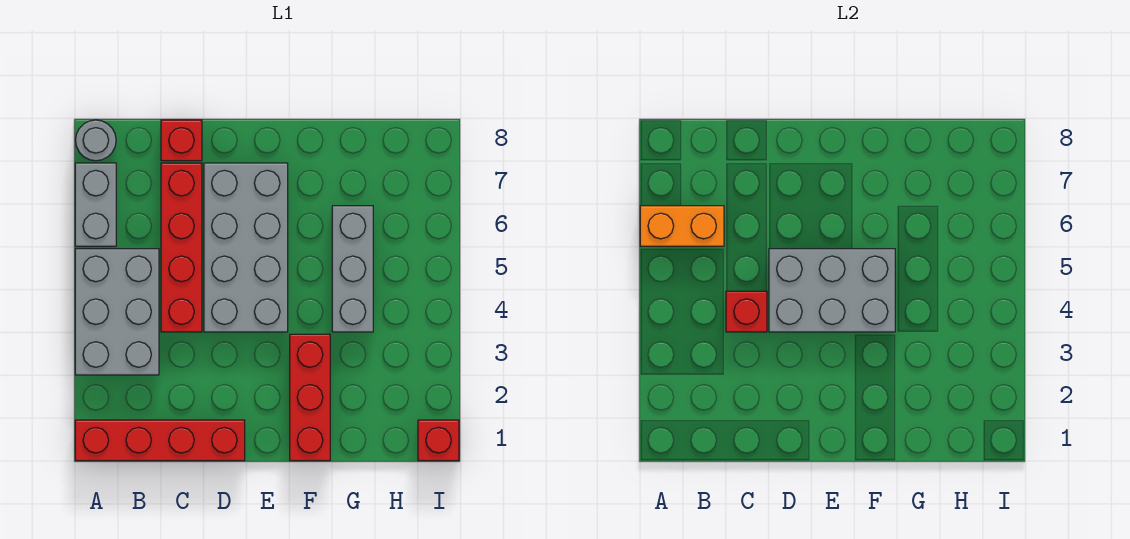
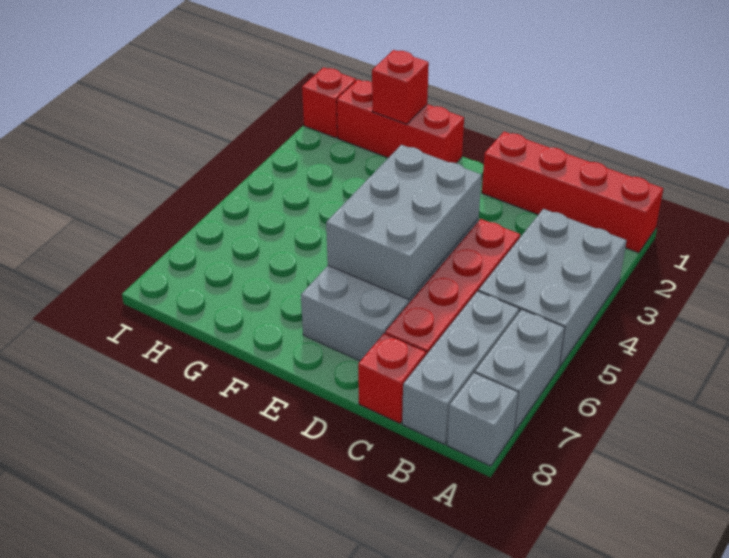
orange 1x2 brick [640,206,724,246] -> none
grey 1x1 round brick [75,120,116,161] -> grey 1x1 brick [447,373,518,466]
red 1x1 brick [726,291,767,332] -> red 1x1 brick moved to [372,50,429,124]
grey 2x3 brick [769,249,895,332] -> grey 2x3 brick turned to [326,145,482,300]
red 1x3 brick [290,334,330,461] -> red 1x3 brick turned to [337,80,464,163]
grey 1x3 brick [332,206,373,332] -> grey 1x3 brick moved to [402,291,519,445]

